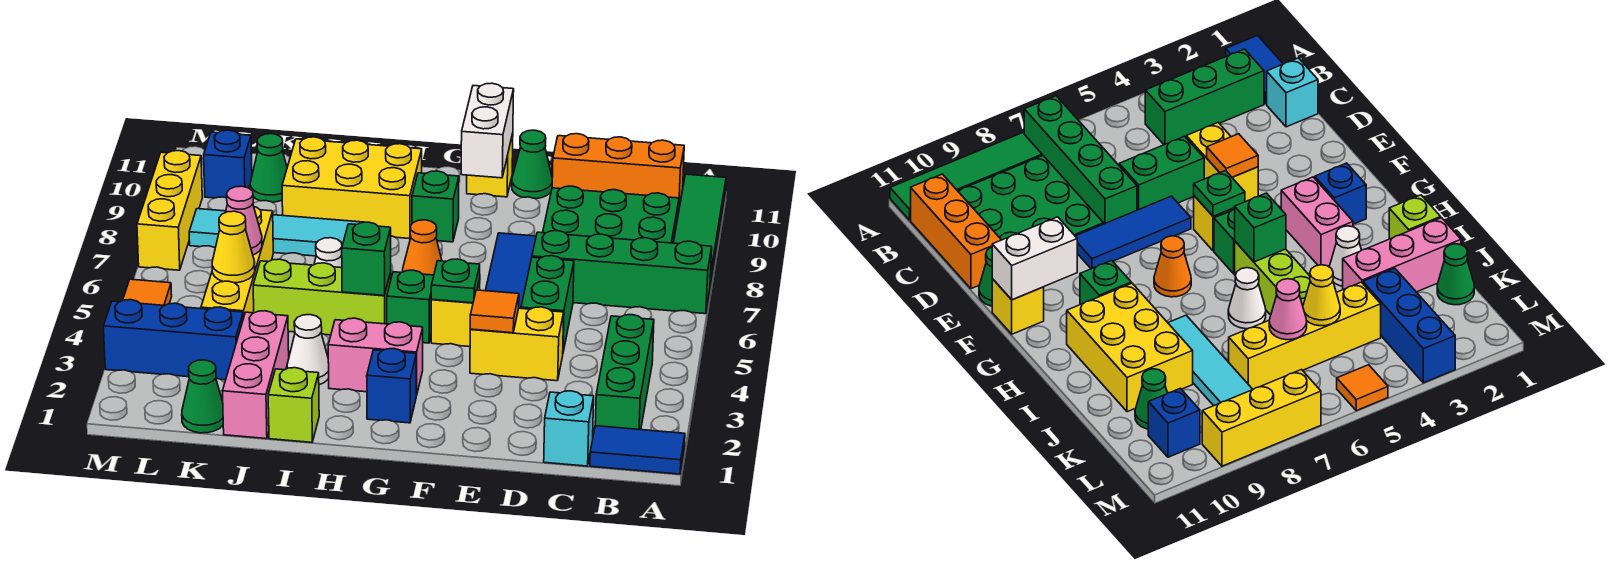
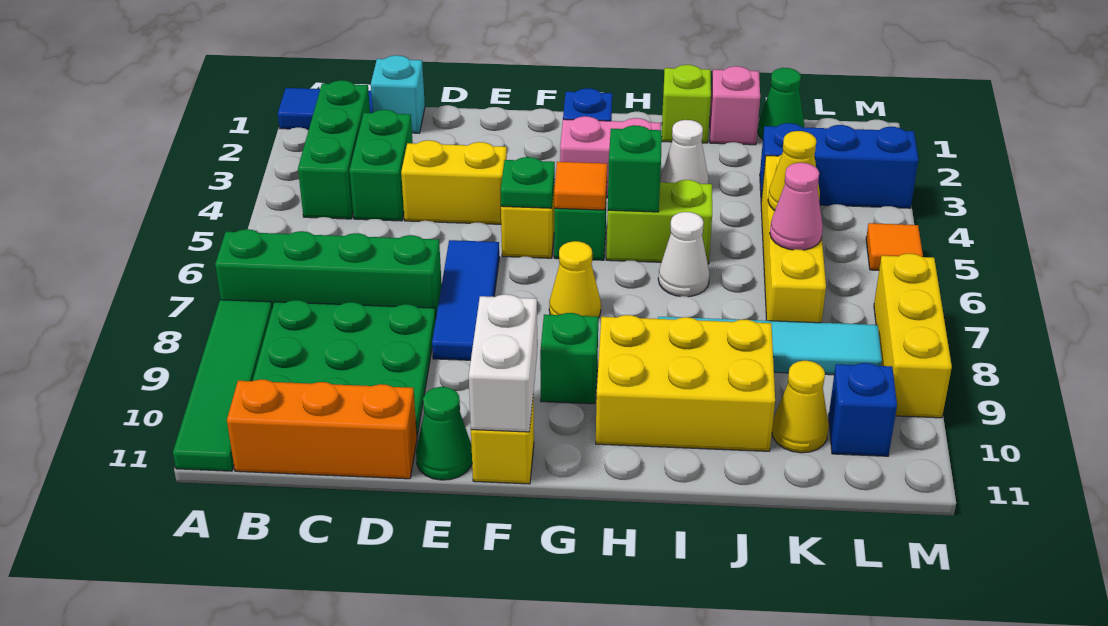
green 1x2 brick [521,256,574,352] -> green 1x2 brick moved to [350,110,413,221]
orange 1x1 tile [470,290,519,333] -> orange 1x1 tile moved to [554,162,607,210]
orange 1x1 cone [403,220,442,275] -> yellow 1x1 cone [549,241,601,318]
lime 1x3 brick [253,259,391,335] -> lime 1x2 brick [606,180,712,264]
pink 1x3 brick [223,311,289,439] -> pink 1x1 brick [709,66,760,145]
green 1x1 cone [250,134,287,202] -> yellow 1x1 cone [772,361,829,453]

